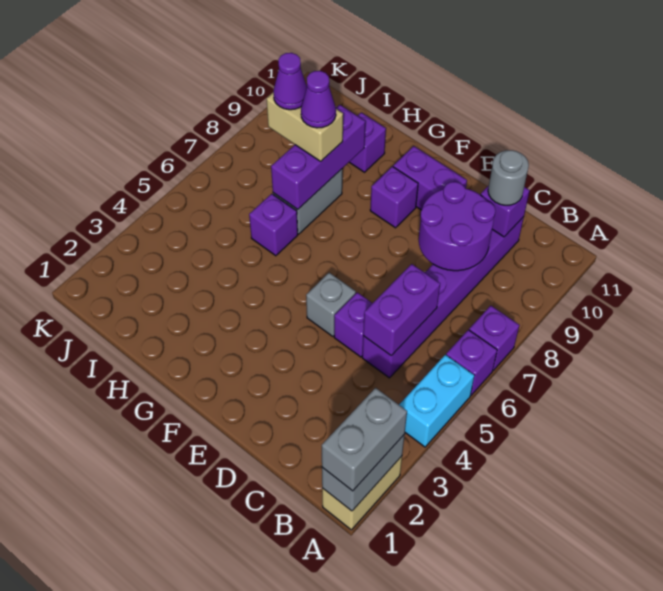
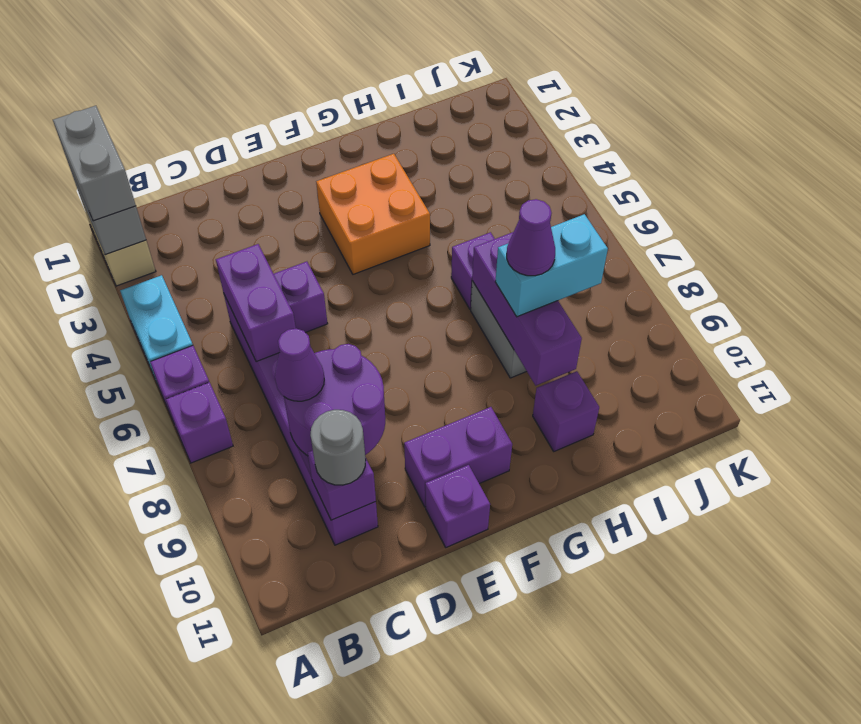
grey 1x1 brick [306,273,356,336] -> none
none -> orange 2x2 brick [316,154,430,274]
purple 1x1 brick [370,166,418,228] -> purple 1x1 brick moved to [425,465,490,547]
tan 1x2 brick [267,93,343,161] -> cyan 1x2 brick [495,214,608,317]
purple 1x1 cone [273,53,307,110] -> purple 1x1 cone moved to [275,329,324,401]

